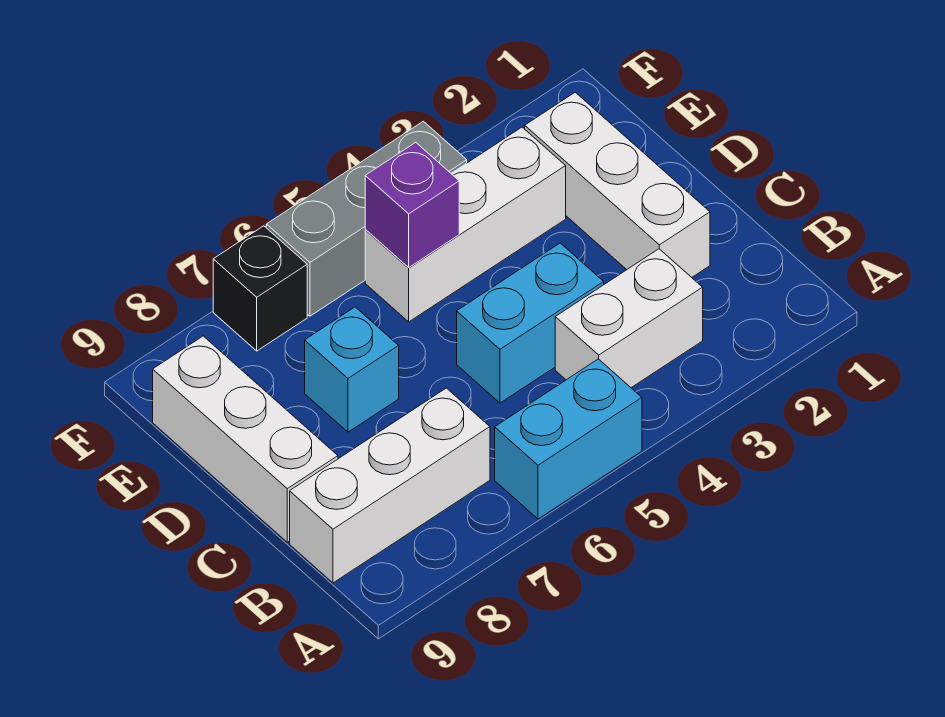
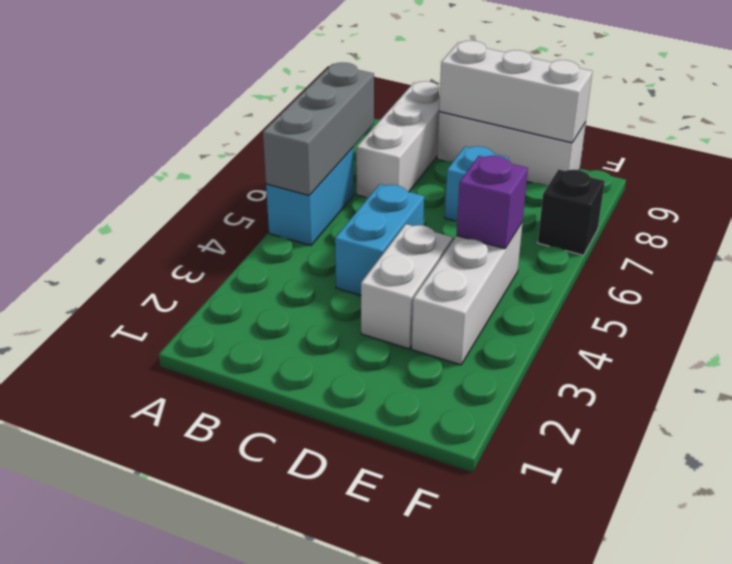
white 1x2 brick [555,249,703,388] -> white 1x2 brick moved to [361,224,453,349]
white 1x3 brick [525,92,710,277] -> white 1x3 brick moved to [439,41,592,143]
grey 1x3 brick [266,121,467,316] -> grey 1x3 brick moved to [263,63,374,196]

